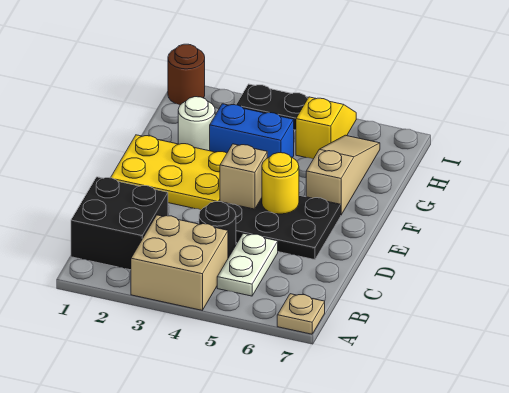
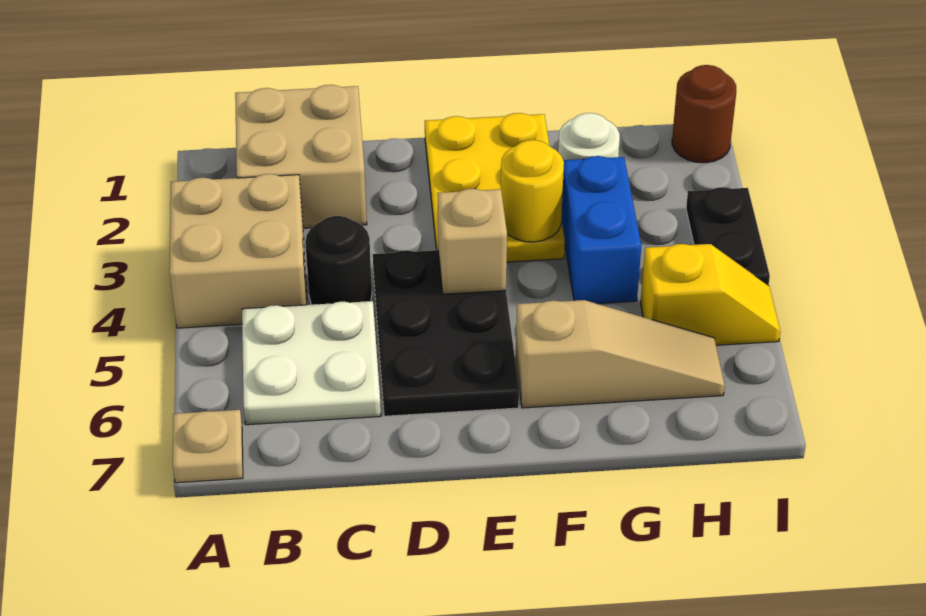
black 2x2 brick [71,177,168,270] -> tan 2x2 brick [235,85,367,228]
white 1x2 plate [217,233,278,296] -> white 2x2 plate [242,301,381,425]
yellow 1x1 round brick [262,153,299,214] -> yellow 1x1 round brick moved to [501,140,564,242]

